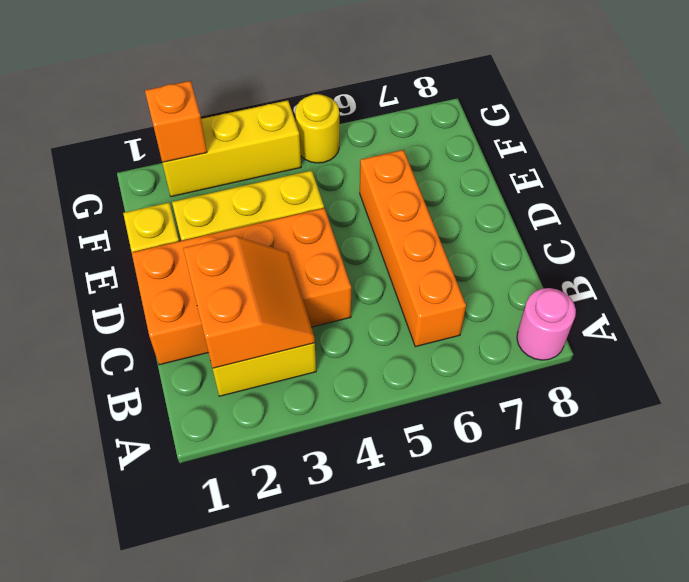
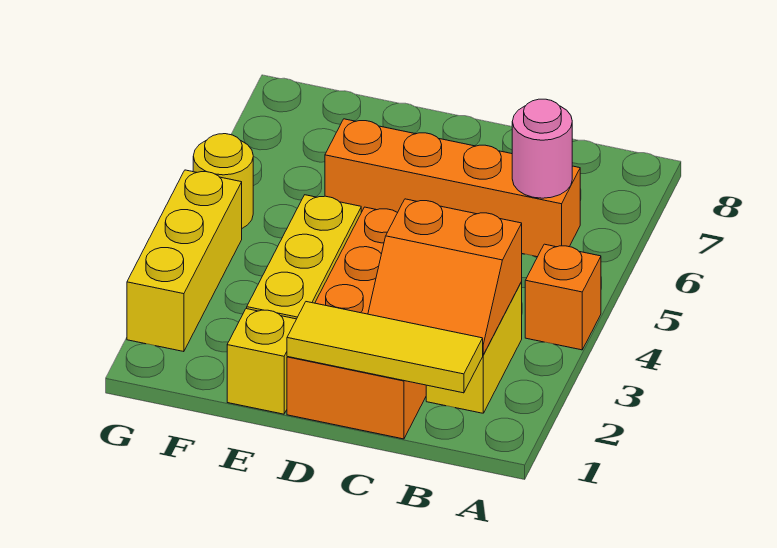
pink 1x1 round brick [517,288,576,360] -> pink 1x1 round brick moved to [512,99,572,198]
none -> yellow 1x3 tile [287,302,483,393]
orange 2x2 slope [183,236,315,368] -> orange 2x2 slope turned to [368,199,522,355]
orange 1x1 brick [145,81,207,162] -> orange 1x1 brick moved to [525,244,601,350]

